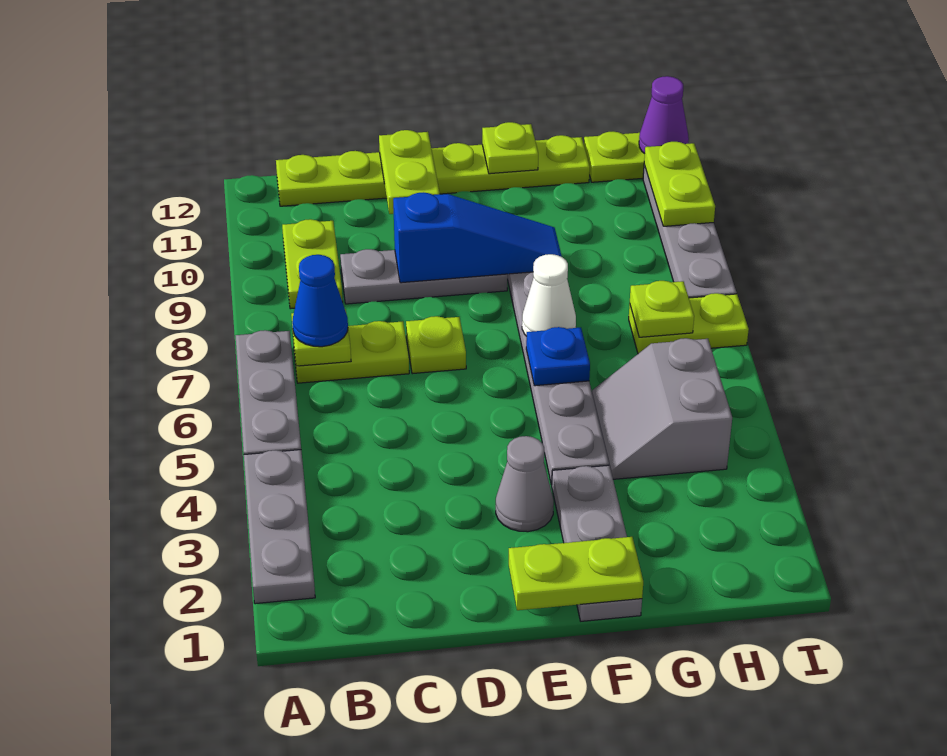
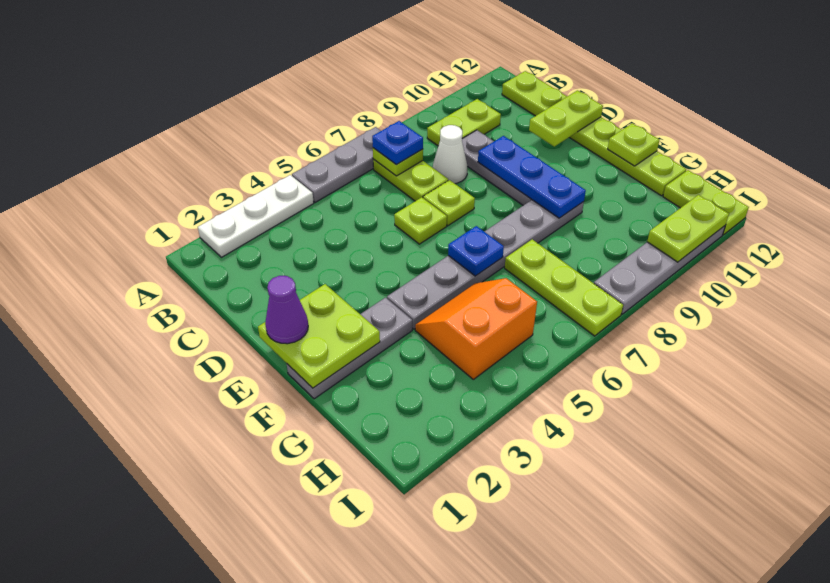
grey 1x3 plate [244,450,315,604] -> white 1x3 plate [198,175,314,257]
blue 1x1 cone [292,255,348,347] -> blue 1x1 plate [372,121,423,165]
blue 1x3 slope [393,192,562,283] -> blue 1x3 plate [478,136,586,218]
lime 1x2 plate [509,537,643,610] -> lime 2x2 plate [258,284,380,388]
grey 1x1 cone [496,436,554,532] -> none
white 1x1 cone [522,254,576,336] -> white 1x1 cone moved to [433,125,467,184]
grey 2x2 slope [592,338,732,479] -> orange 2x2 slope [415,278,537,379]
lime 1x2 plate [629,293,749,354] -> lime 1x3 plate [505,239,623,336]
lime 1x1 plate [630,281,694,337] -> lime 1x1 plate moved to [394,197,447,244]
purple 1x1 cone [639,76,689,154] -> purple 1x1 cone moved to [265,276,308,344]

